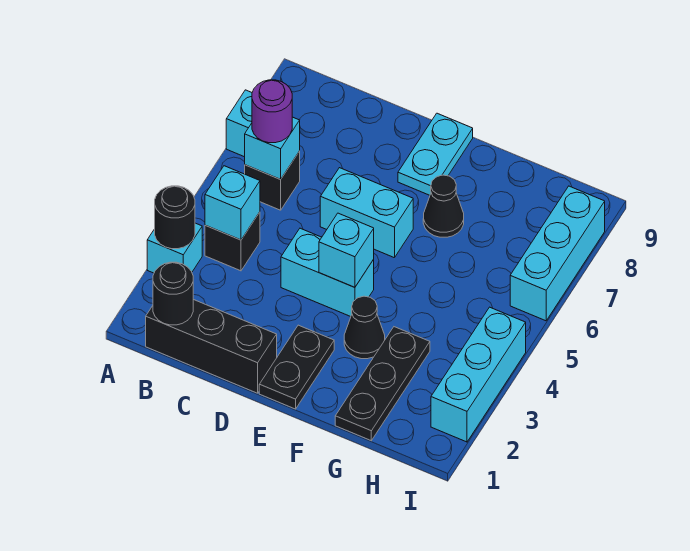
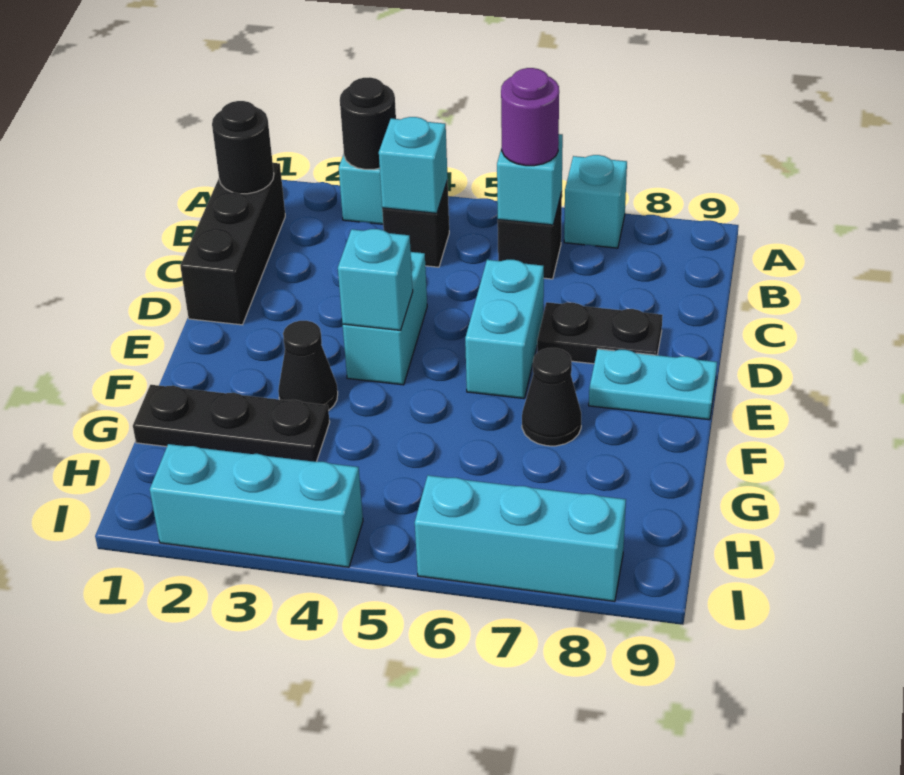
black 1x2 plate [259,325,334,409] -> black 1x2 plate moved to [537,302,663,364]

